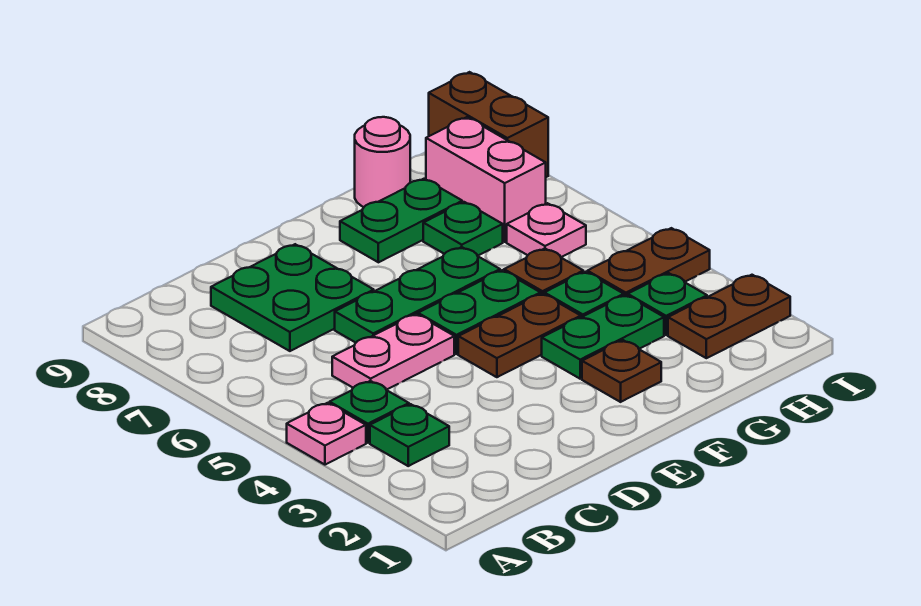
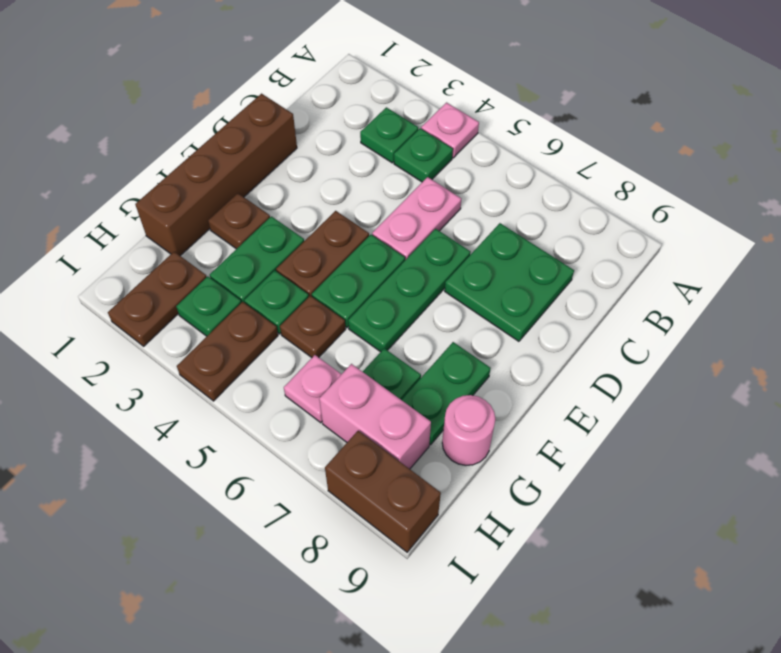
none -> brown 1x4 brick [135,94,297,256]

